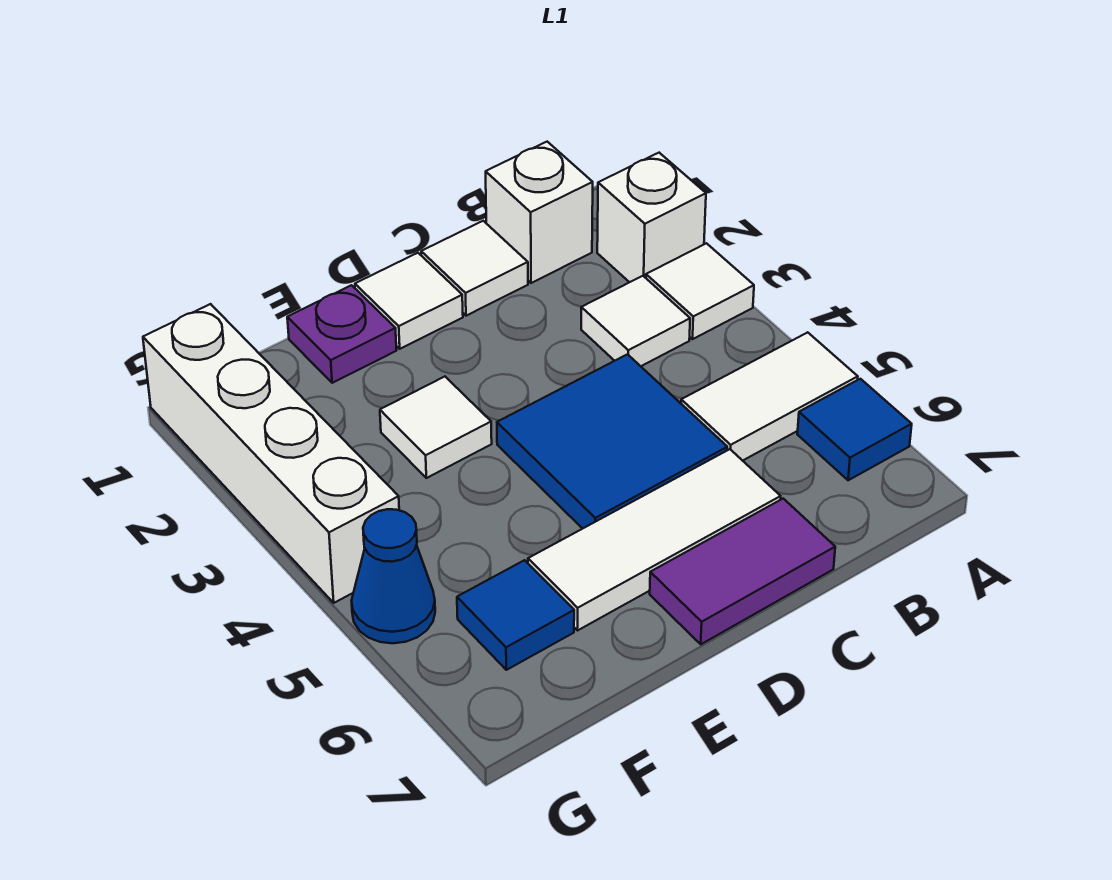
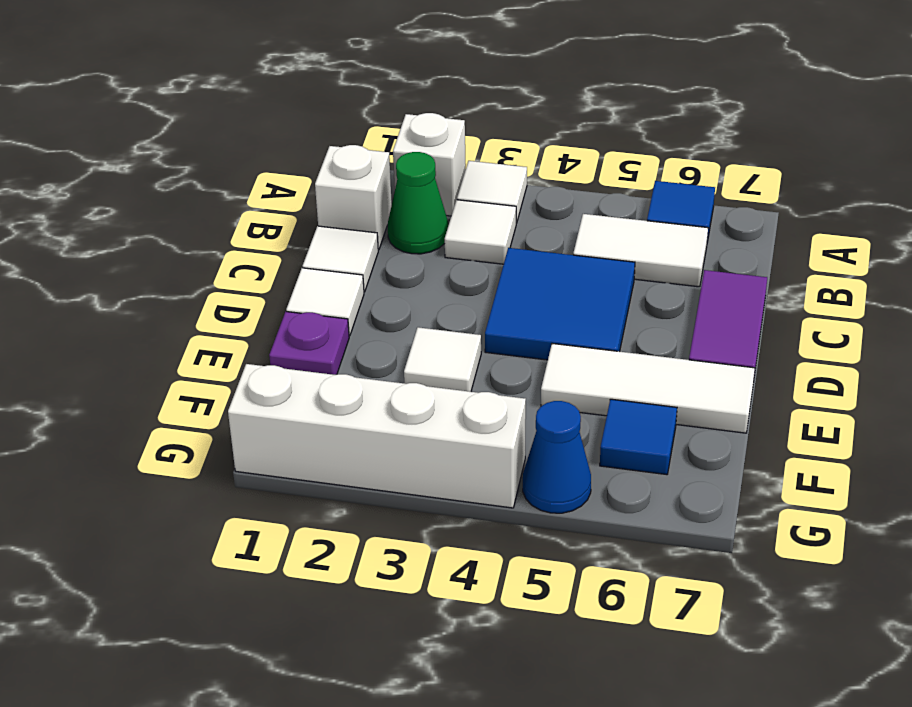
white 1x2 tile [681,332,858,461] -> white 1x2 tile turned to [573,214,708,287]
none -> green 1x1 cone [388,152,448,254]
white 1x3 tile [528,449,781,631] -> white 1x3 tile turned to [541,343,755,433]

